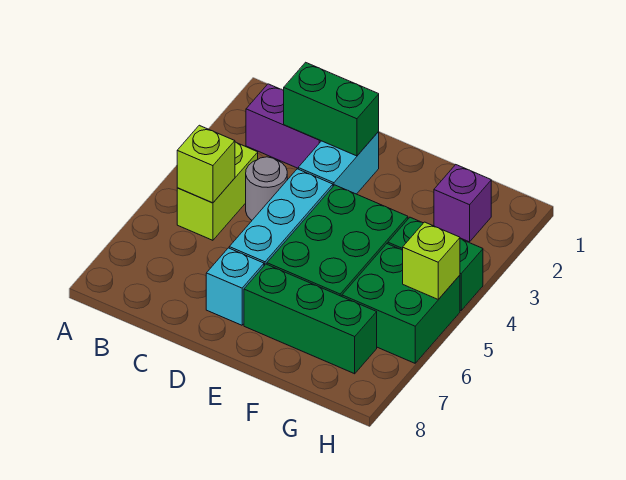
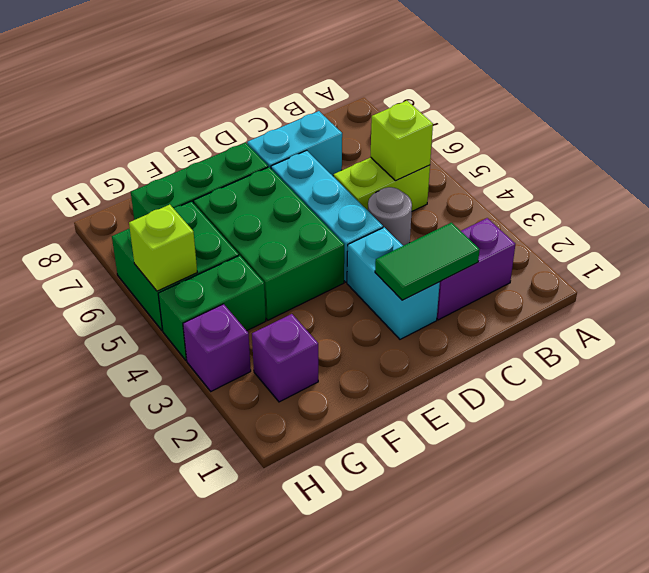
lime 1x2 brick [177,142,258,240] -> lime 1x2 brick turned to [333,158,430,211]
green 1x2 brick [283,62,379,156] -> green 1x2 tile [375,223,480,300]
cyan 1x1 brick [206,248,264,325] -> cyan 1x2 brick [247,111,342,176]
none -> purple 1x1 brick [183,304,251,391]

